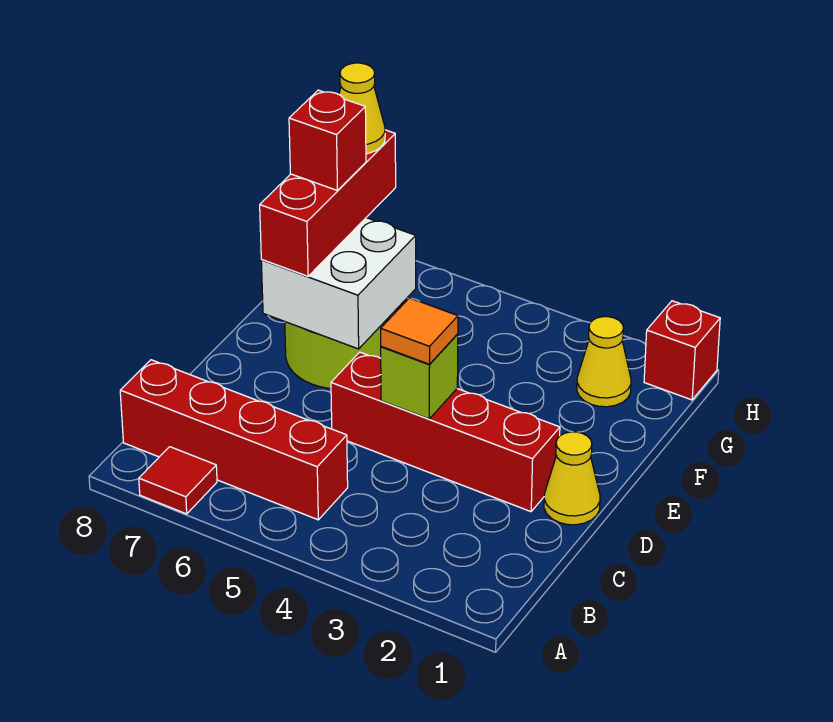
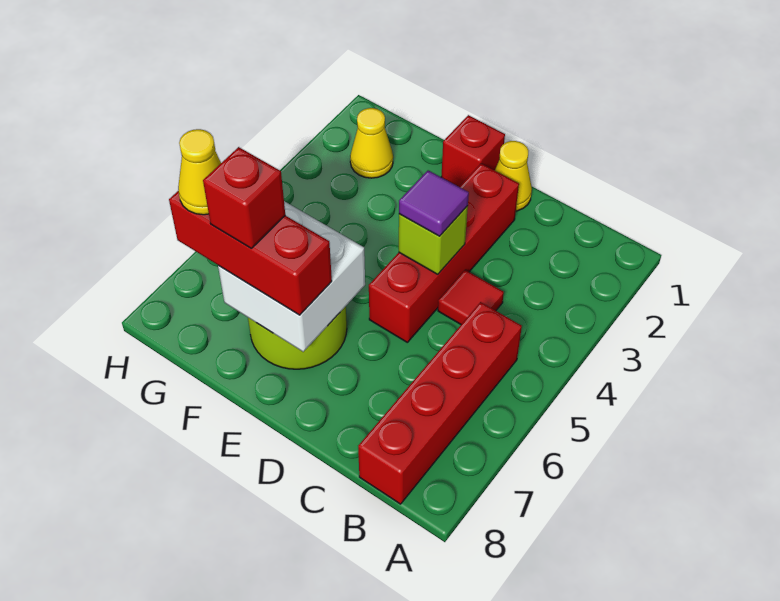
red 1x1 tile [139,447,217,514] -> red 1x1 tile moved to [438,270,504,324]
orange 1x1 tile [381,298,458,364] -> purple 1x1 tile [399,170,469,236]
red 1x1 brick [644,301,720,400] -> red 1x1 brick moved to [441,115,505,187]

